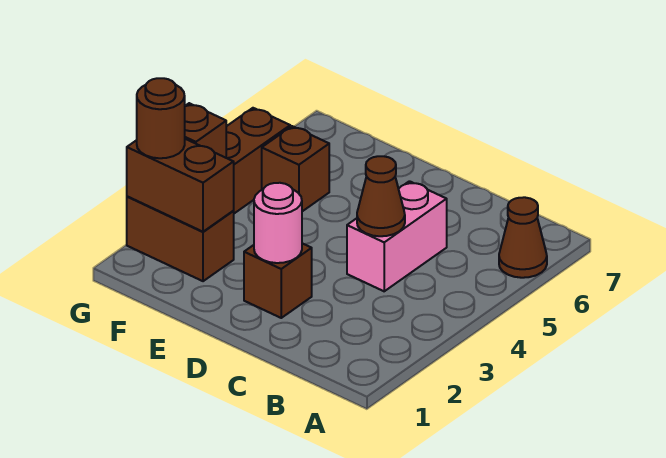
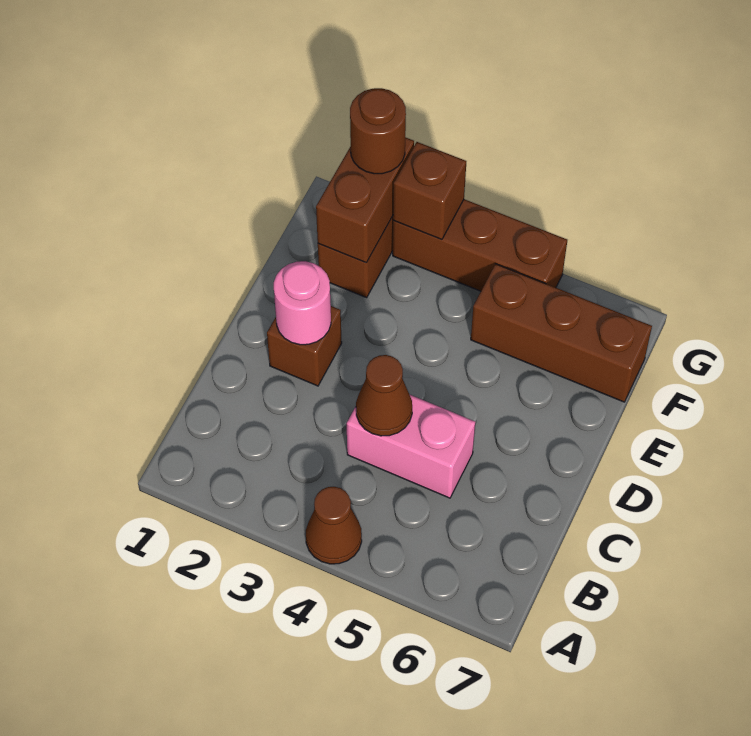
brown 1x1 cone [499,197,547,278] -> brown 1x1 cone moved to [306,487,362,564]
brown 1x1 brick [262,126,329,211] -> brown 1x3 brick [471,264,652,402]

